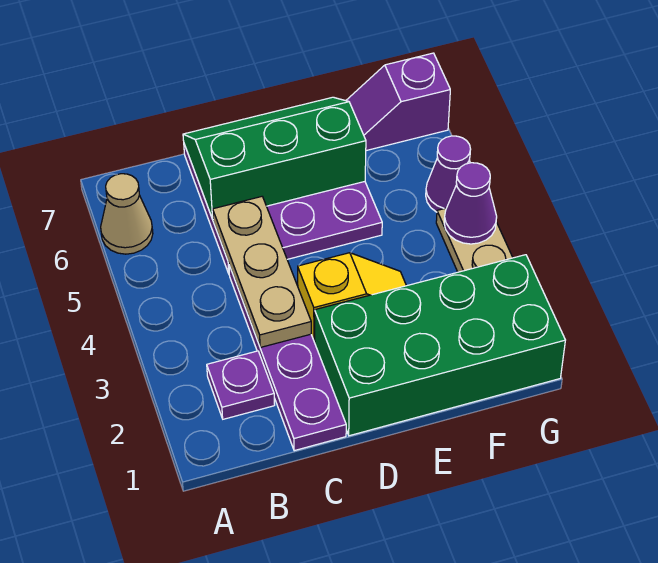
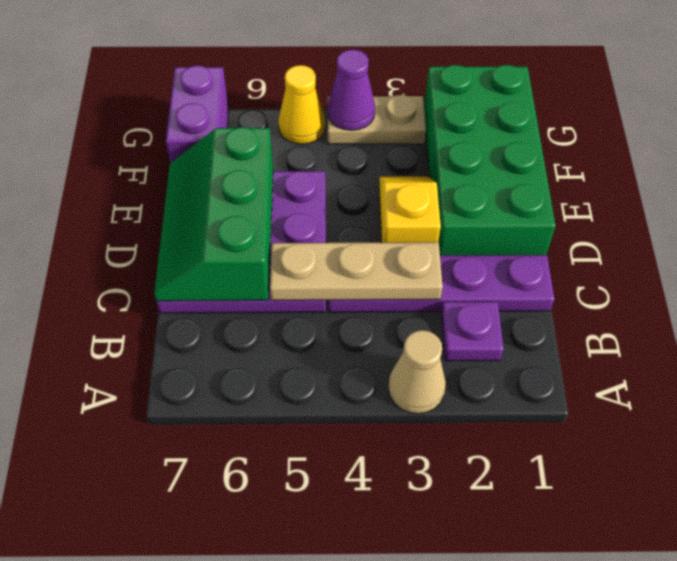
tan 1x1 cone [101,174,153,254] -> tan 1x1 cone moved to [388,330,446,414]
purple 1x2 slope [346,53,450,151] -> purple 1x2 brick [166,66,229,163]
purple 1x1 cone [426,136,471,212] -> yellow 1x1 cone [278,65,325,144]

